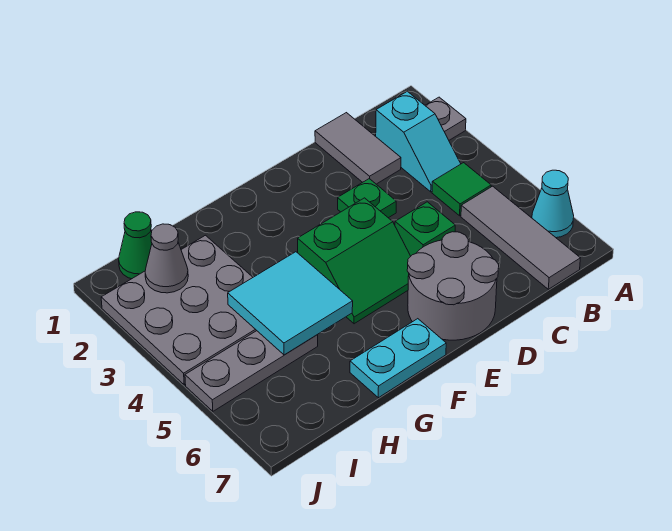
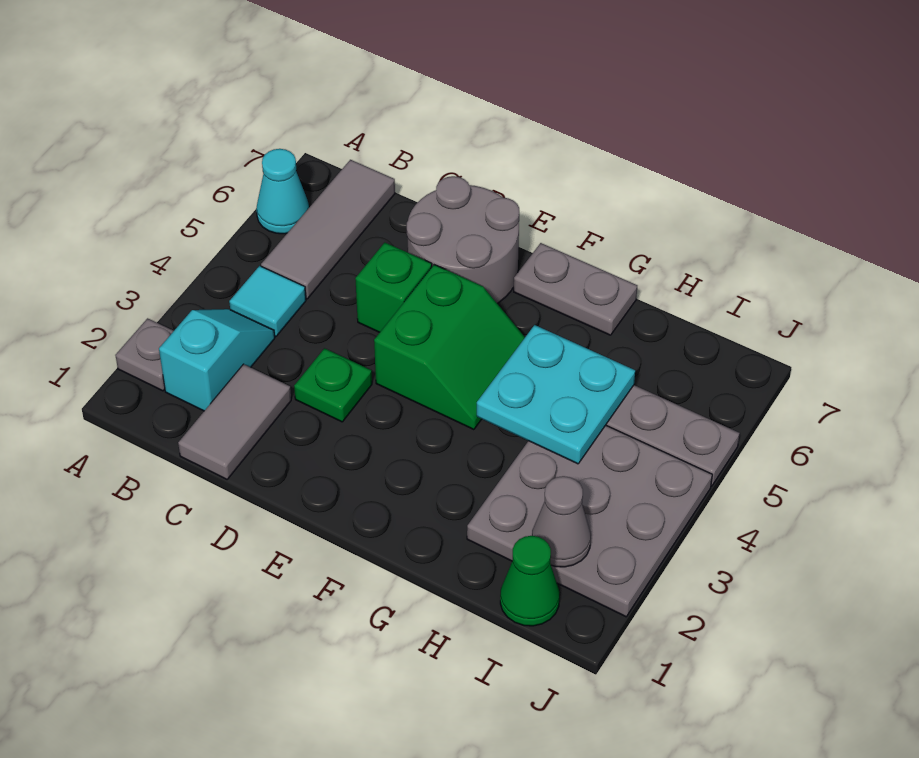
green 1x1 tile [432,163,491,216] -> cyan 1x1 tile [229,266,306,336]
green 2x2 slope [298,198,411,324] -> green 2x2 slope turned to [374,265,525,430]
cyan 1x2 plate [350,319,446,398] -> grey 1x2 plate [514,243,637,335]
cyan 2x2 tile [228,252,353,355] -> cyan 2x2 plate [477,325,635,464]

